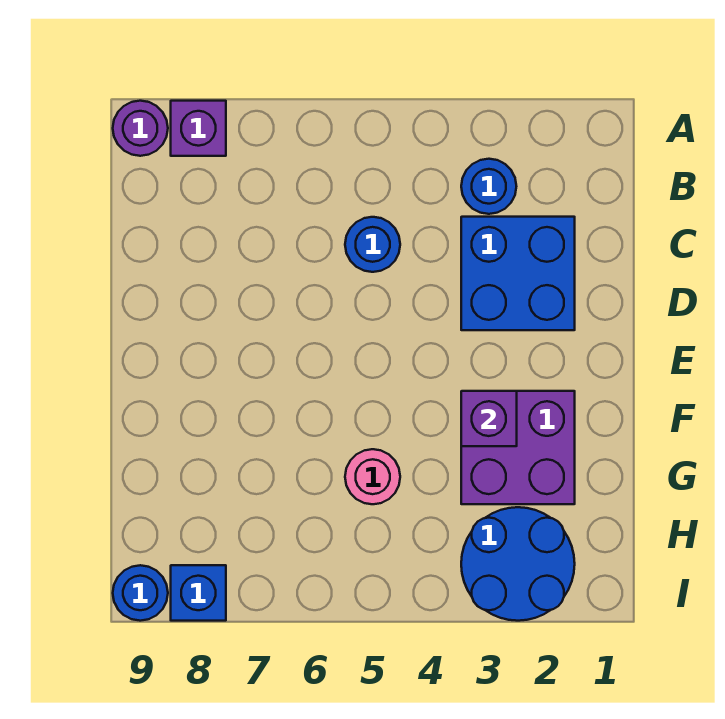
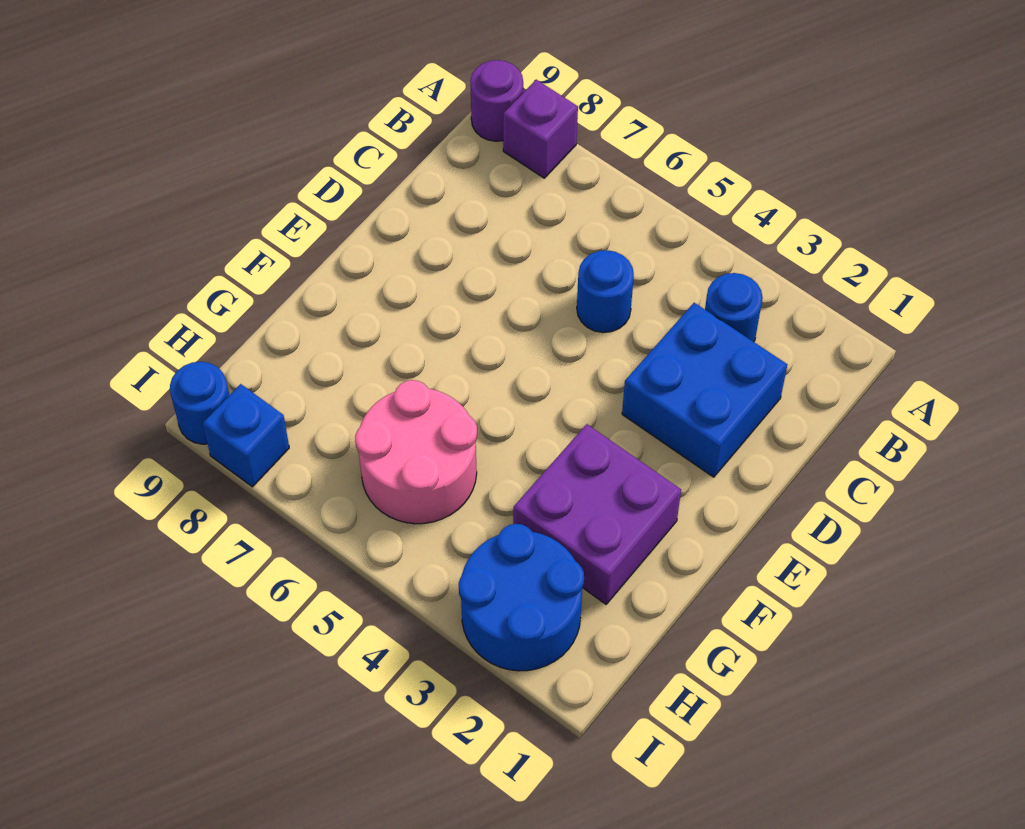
purple 1x1 brick [461,391,517,446] -> none
pink 1x1 round brick [345,449,400,504] -> pink 2x2 round brick [355,380,477,524]

